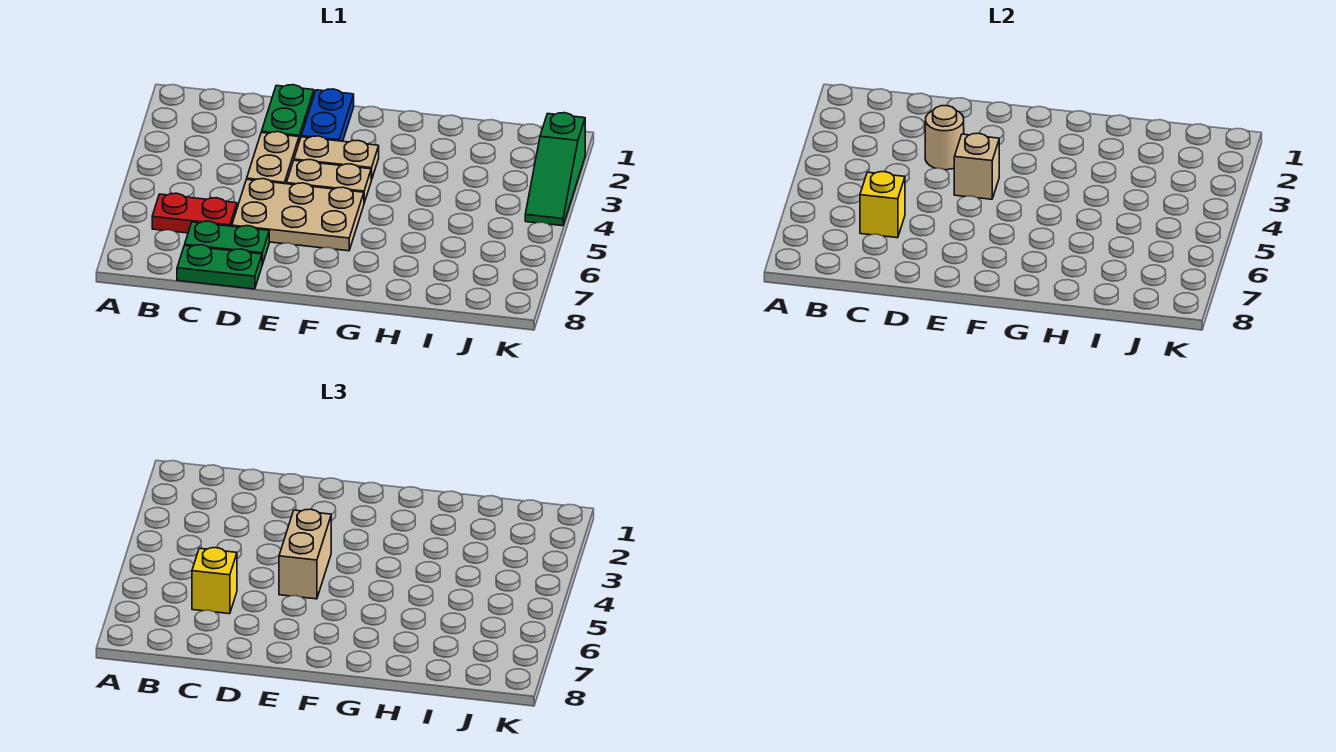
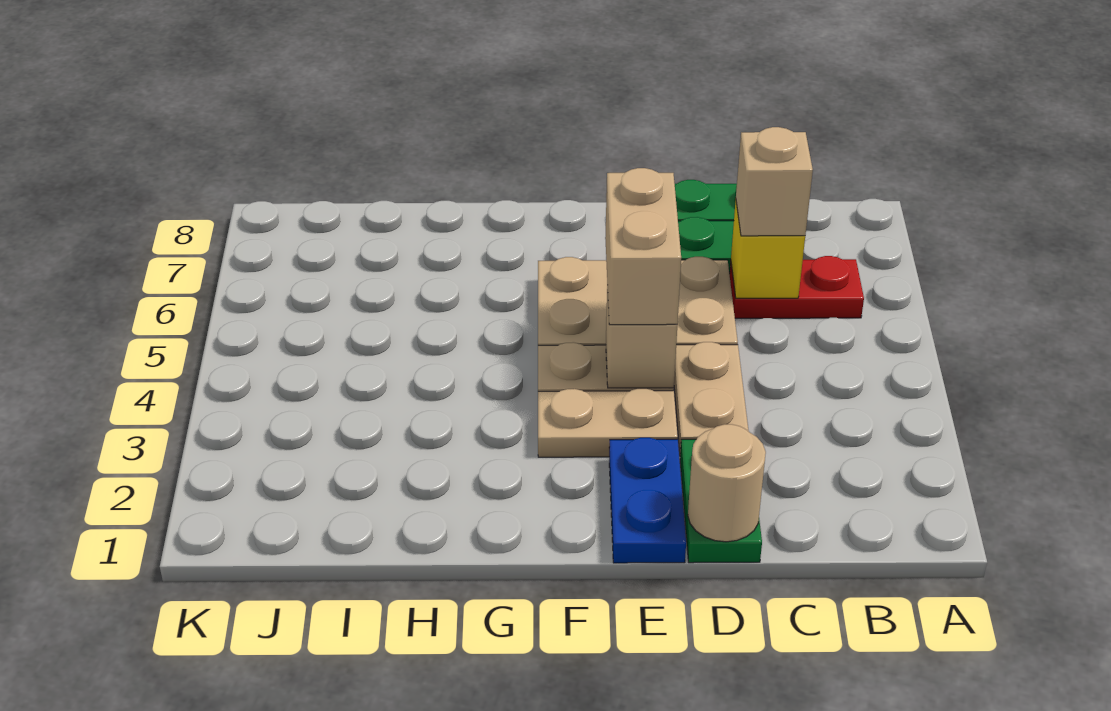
yellow 1x1 brick [192,548,237,614] -> tan 1x1 brick [736,127,813,236]
tan 1x1 round brick [925,106,964,170] -> tan 1x1 round brick moved to [688,424,766,542]
green 1x3 slope [525,113,585,226] -> none

